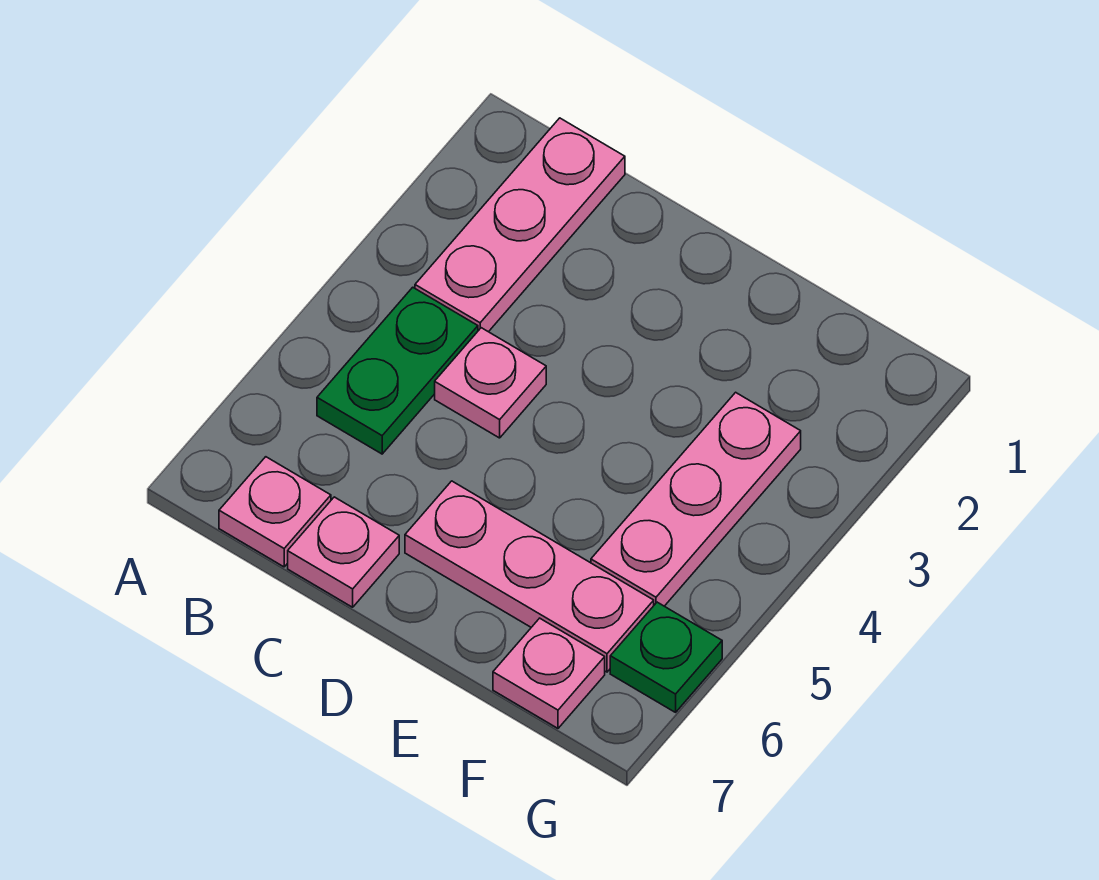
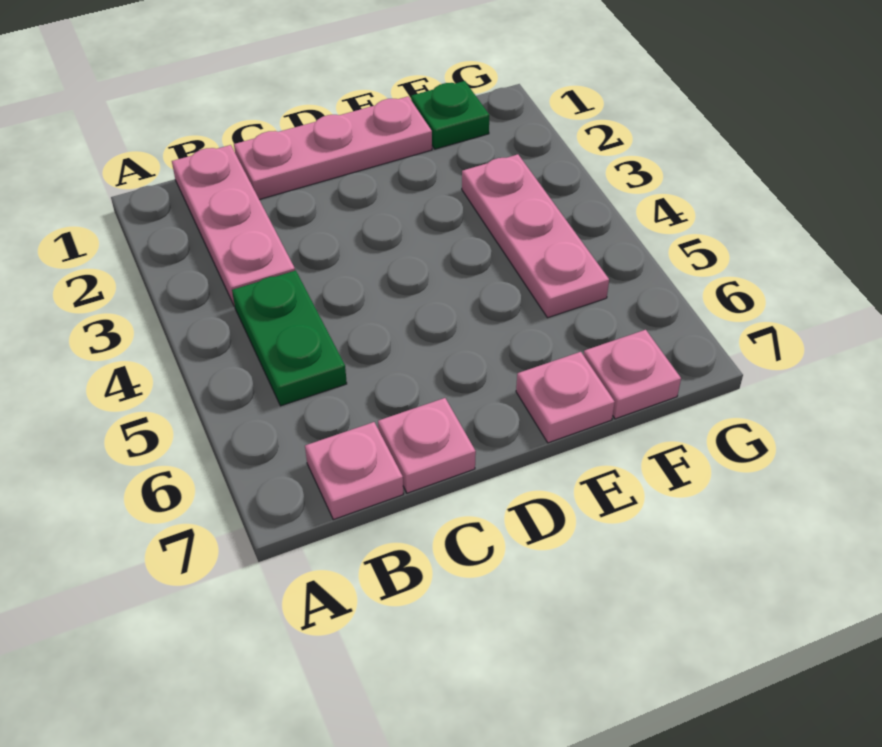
pink 1x1 plate [435,328,546,438] -> pink 1x1 plate moved to [516,352,615,443]
pink 1x3 plate [405,481,654,672] -> pink 1x3 plate moved to [234,97,432,200]
green 1x1 plate [610,602,722,712] -> green 1x1 plate moved to [411,81,489,149]

